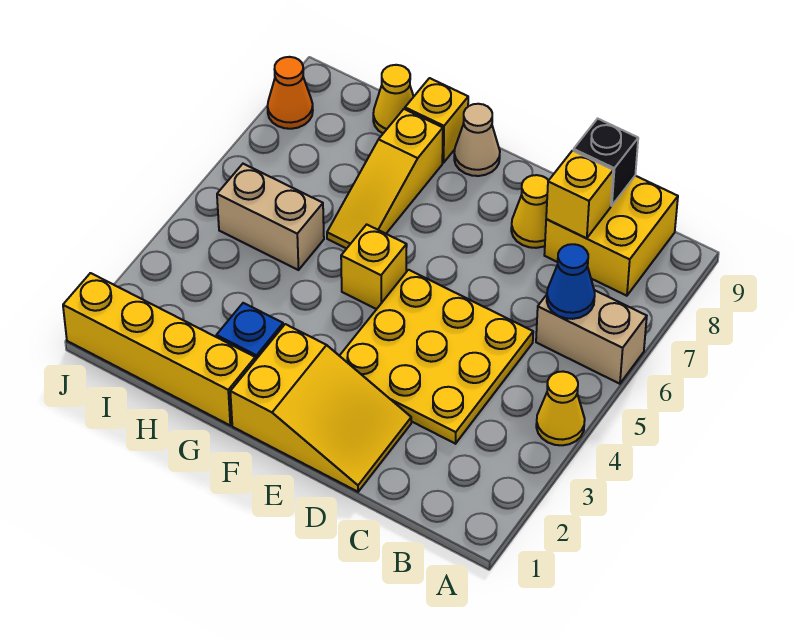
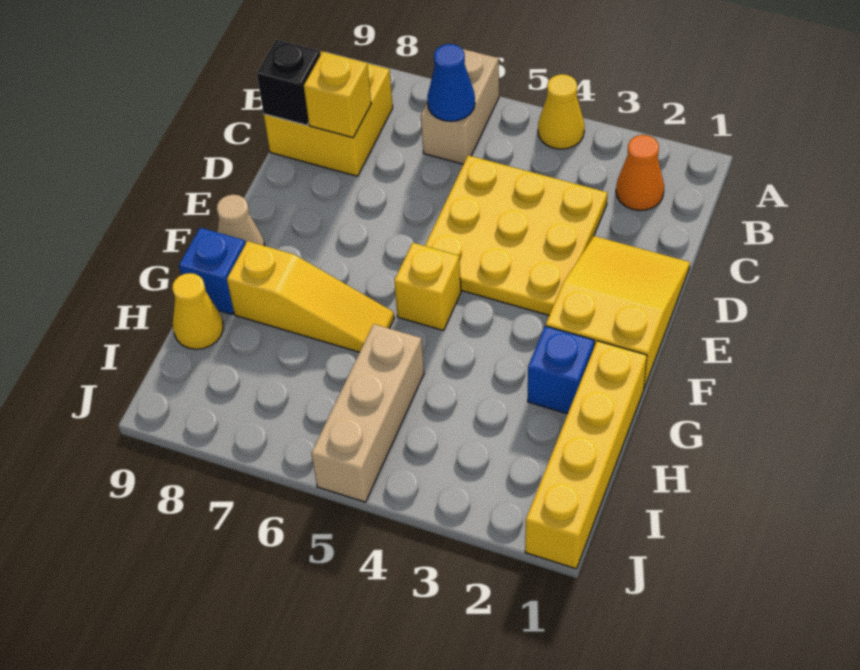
yellow 1x1 cone [511,175,549,248] -> none
yellow 1x1 brick [405,78,468,163] -> blue 1x1 brick [179,228,246,314]
tan 1x2 brick [217,164,324,270] -> tan 1x3 brick [311,324,424,502]
orange 1x1 cone [267,57,313,129] -> orange 1x1 cone moved to [616,135,664,210]

